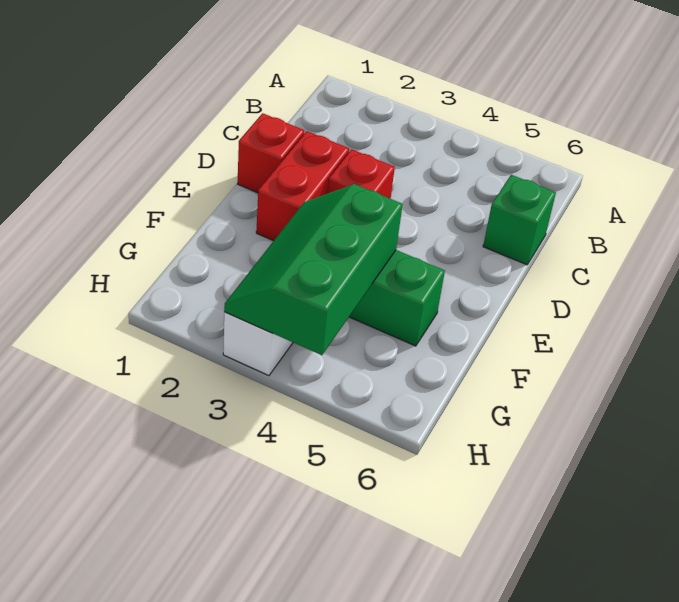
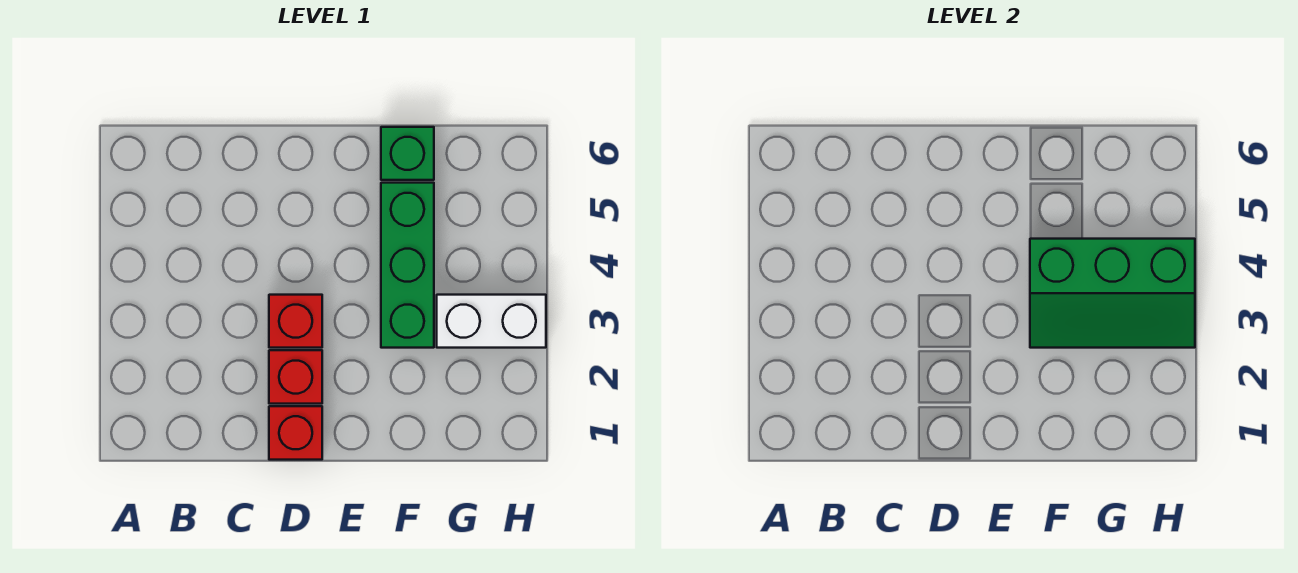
green 1x1 brick [483,175,556,265] -> green 1x1 brick moved to [381,127,434,180]
red 1x2 brick [256,131,349,241] -> red 1x1 brick [269,350,322,404]

